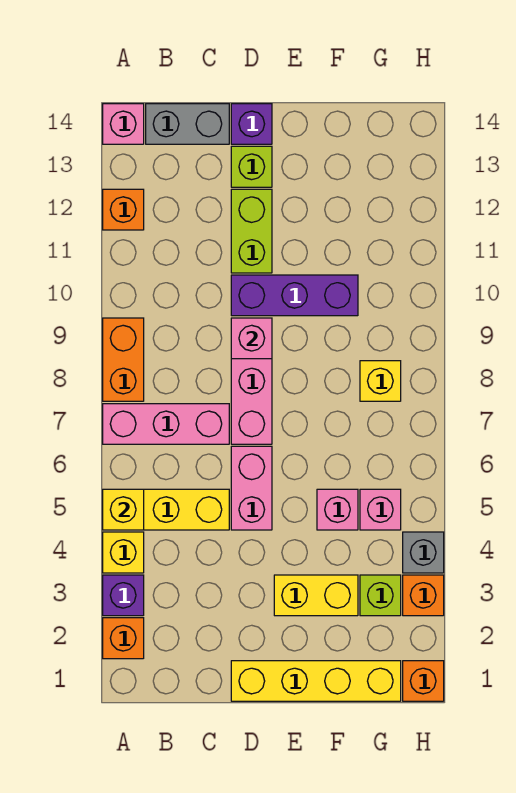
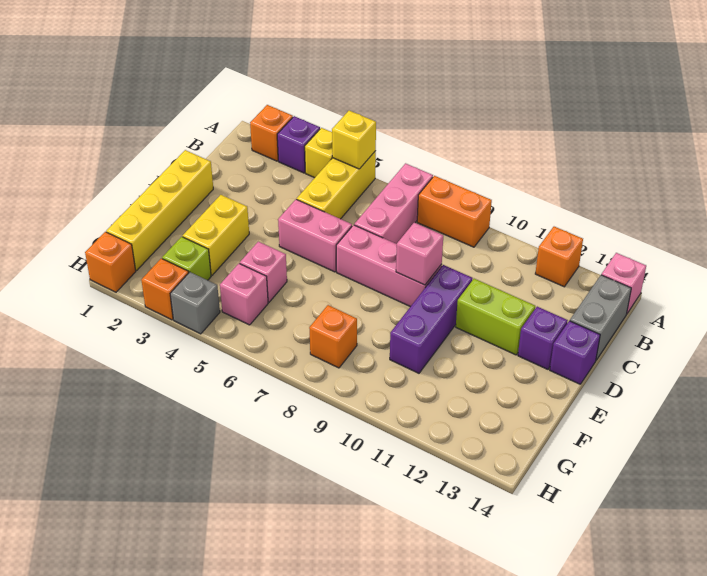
lime 1x1 brick [231,146,272,187] -> purple 1x1 brick [518,307,568,369]
yellow 1x1 brick [360,361,401,401] -> orange 1x1 brick [309,305,357,368]

